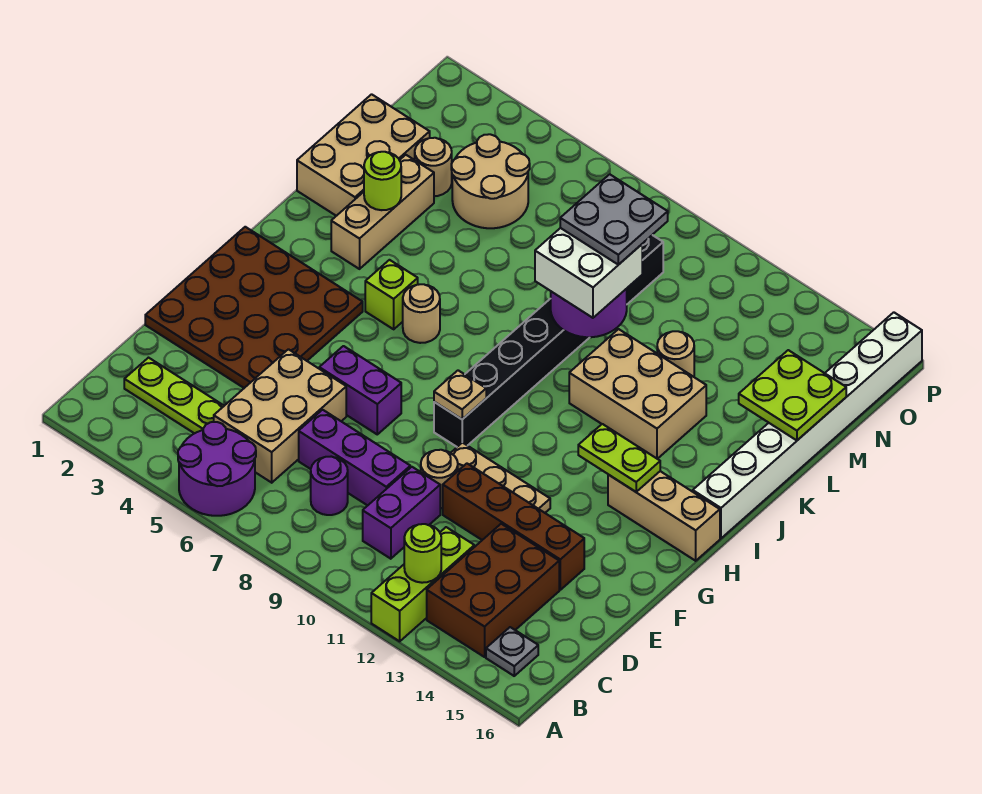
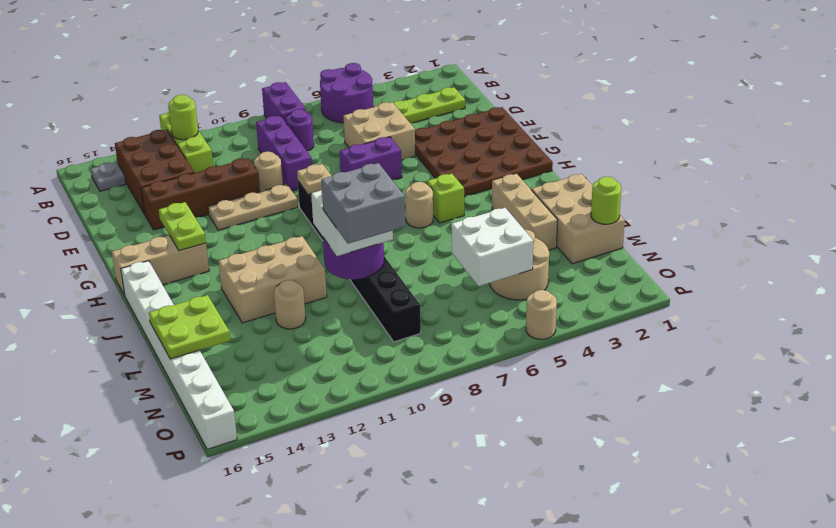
tan 2x3 brick [214,349,346,483] -> tan 2x2 brick [343,102,415,160]
purple 1x2 brick [363,467,440,559] -> purple 1x2 brick moved to [262,82,306,122]
purple 1x3 brick [299,410,410,506] -> purple 1x3 brick turned to [256,116,312,191]
lime 1x2 plate [578,424,660,492] -> lime 1x2 plate turned to [159,202,206,251]
lime 1x1 round brick [364,152,401,210] -> lime 1x1 round brick moved to [591,177,621,224]
grey 2x2 plate [560,174,668,265] -> grey 2x2 brick [321,163,405,243]
tan 1x1 round brick [415,138,452,196] -> tan 1x1 round brick moved to [526,290,557,339]
none -> white 2x2 brick [451,208,533,286]

